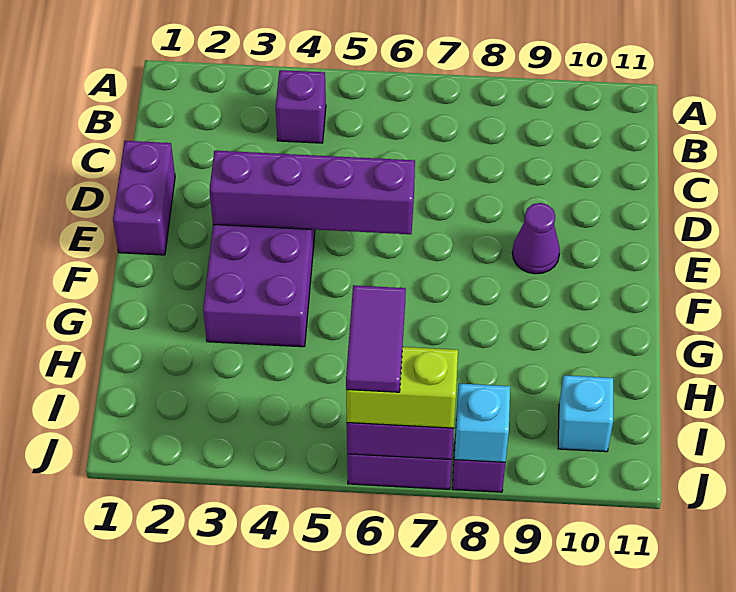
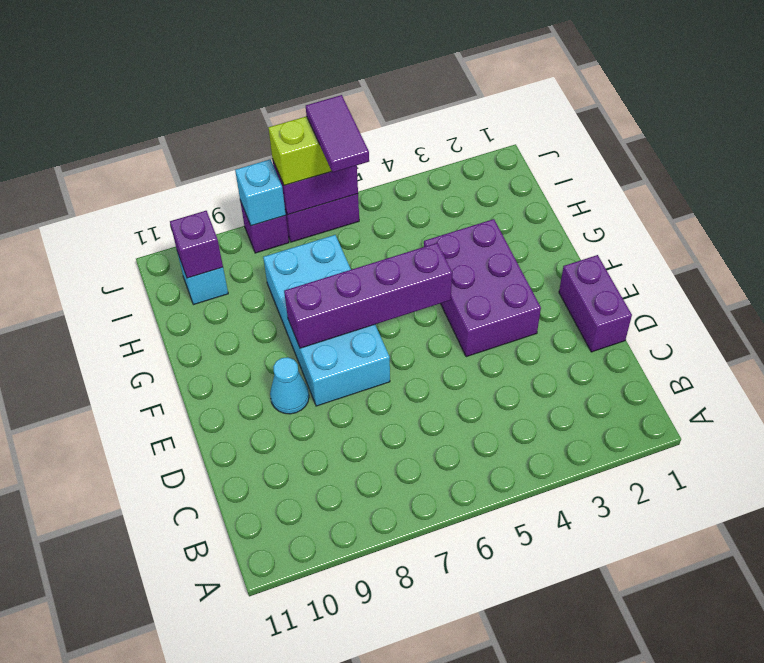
purple 1x1 brick [276,70,326,143] -> purple 1x1 brick moved to [170,211,223,278]
purple 1x4 brick [210,151,415,234] -> purple 1x4 brick moved to [284,243,452,348]
none -> cyan 2x4 brick [263,235,390,406]
purple 1x1 cone [512,203,560,274] -> cyan 1x1 cone [270,357,309,414]

